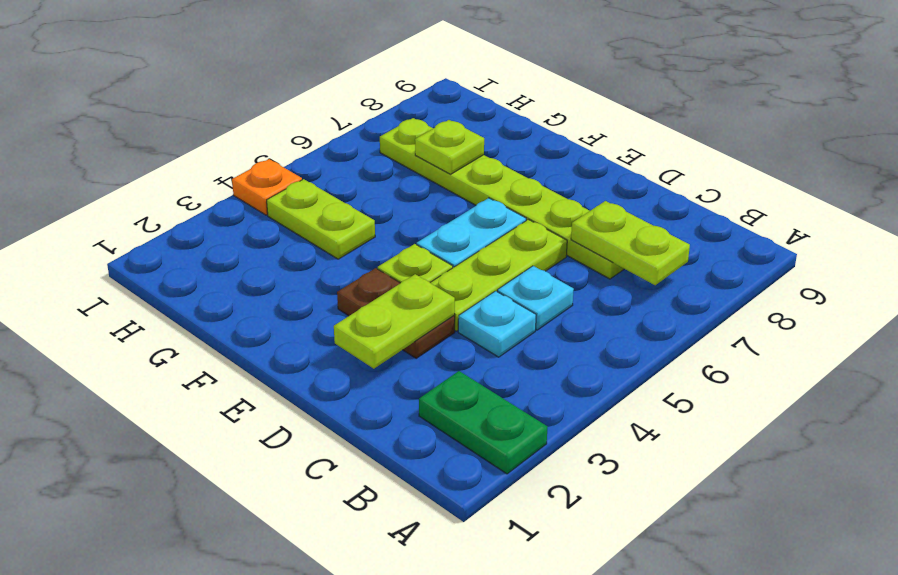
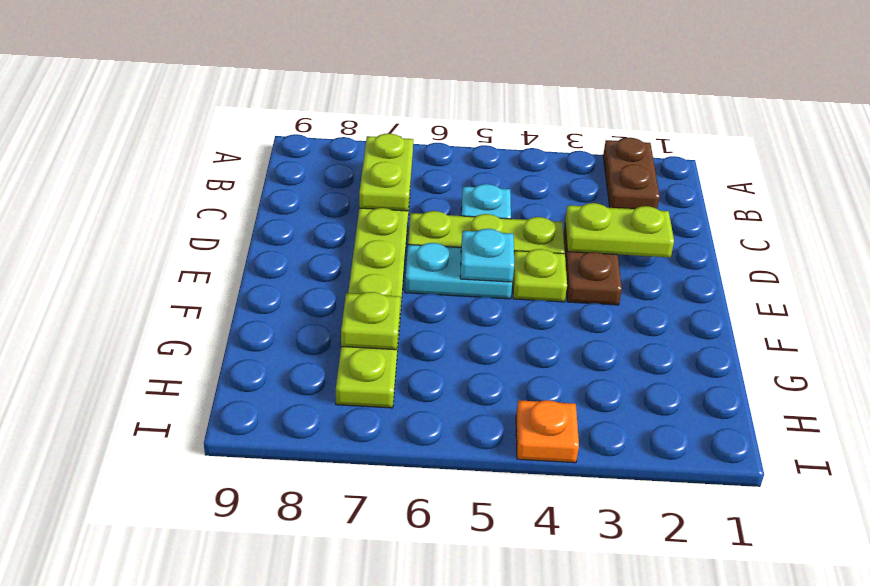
green 1x2 plate [419,371,548,474] -> brown 1x2 plate [603,138,660,209]
cyan 1x1 plate [458,291,536,357] -> cyan 1x1 plate moved to [460,229,514,282]
lime 1x2 plate [267,179,375,259] -> none

